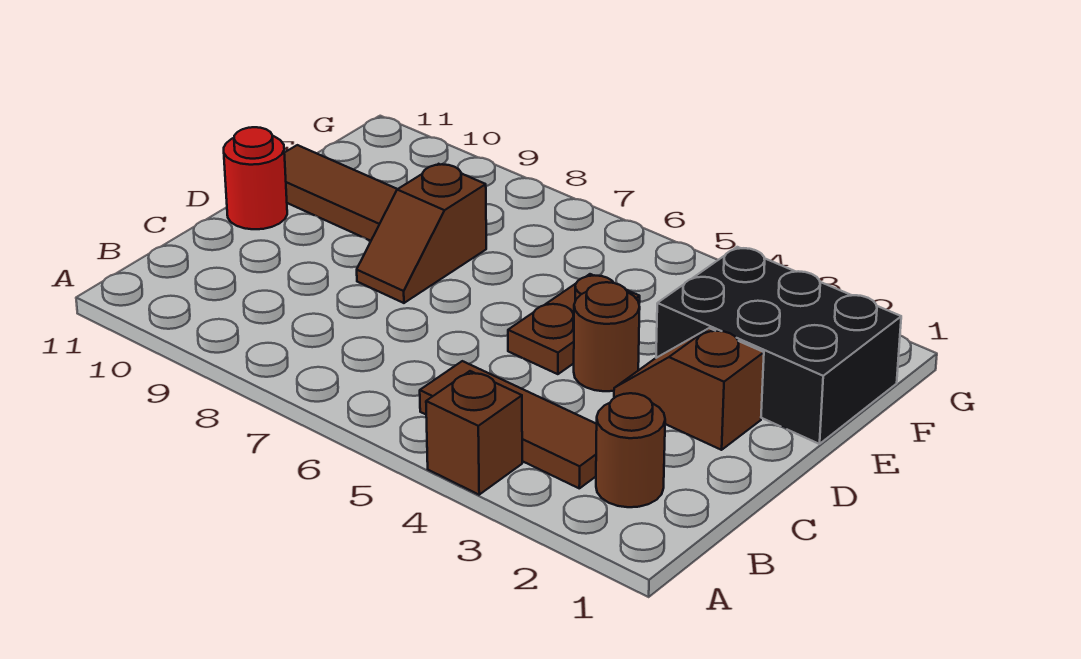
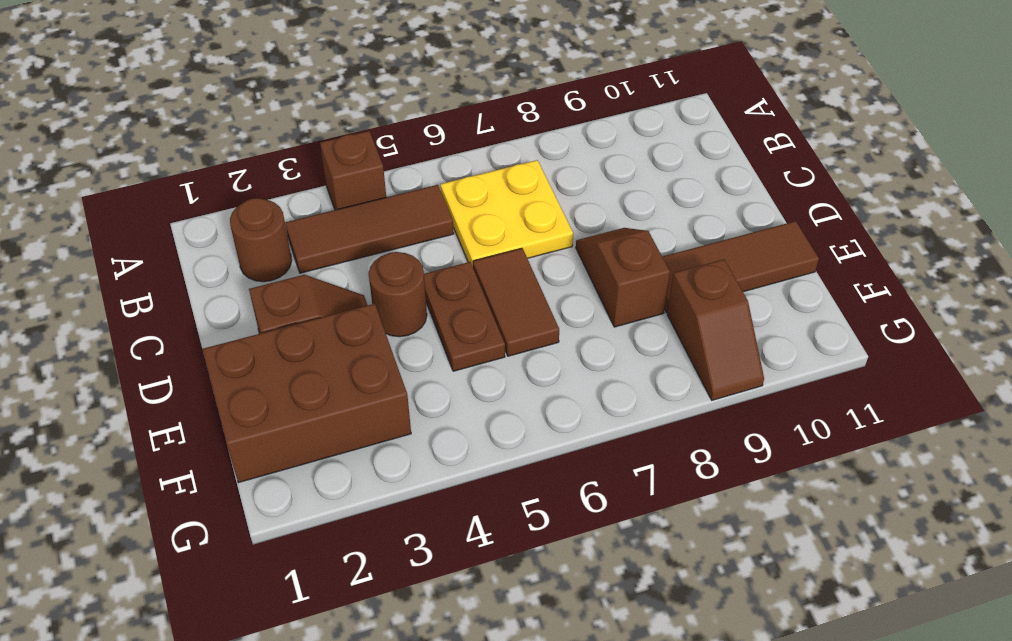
none -> yellow 2x2 plate [440,160,573,267]
none -> brown 1x2 tile [473,248,559,356]
red 1x1 round brick [224,127,287,229] -> none
black 2x3 brick [656,247,901,444] -> brown 2x3 brick [202,304,411,483]
none -> brown 1x2 slope [667,259,764,400]

